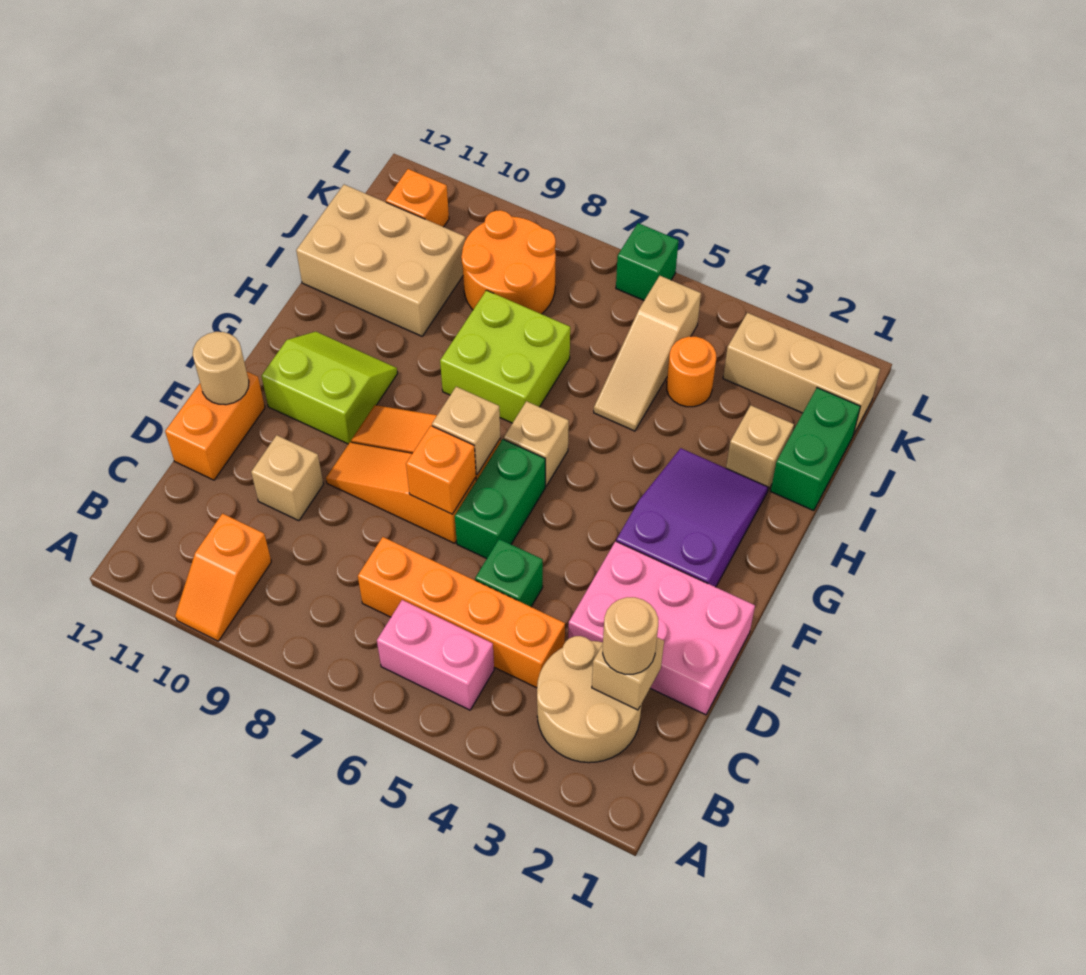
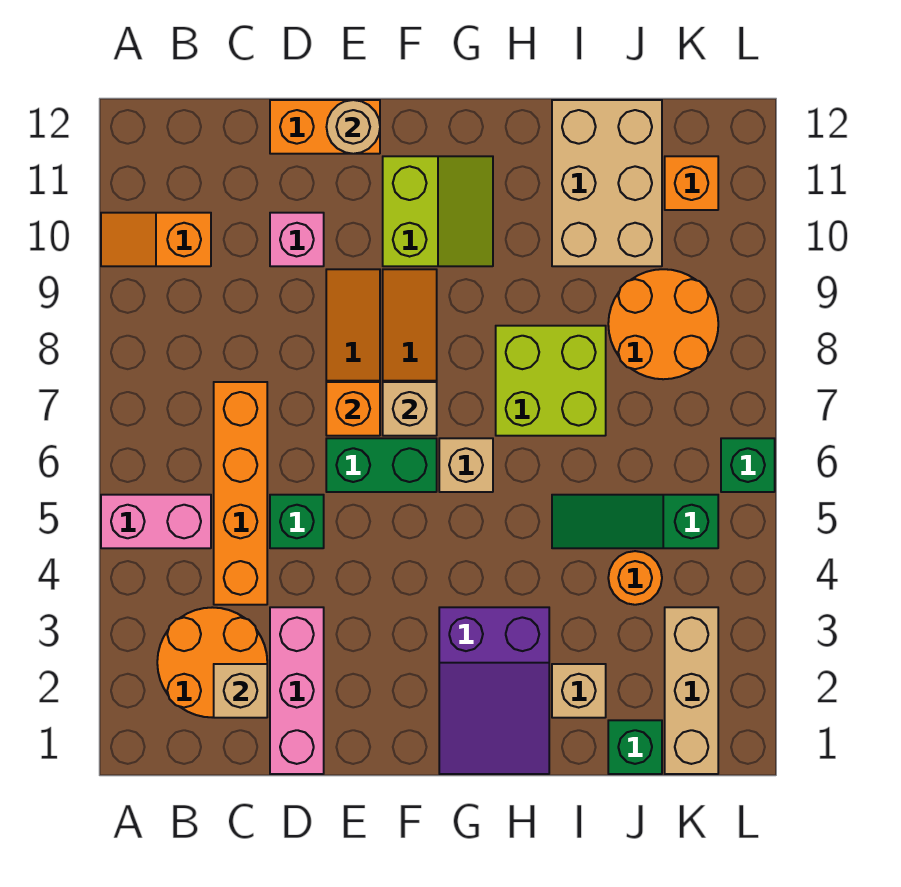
tan 2x2 round brick [537,636,642,763] -> orange 2x2 round brick [157,607,267,718]
pink 1x2 brick [377,600,494,710] -> pink 1x2 brick turned to [101,495,211,548]
tan 1x1 round brick [603,597,658,674] -> none
pink 2x3 brick [568,541,755,715] -> pink 1x3 brick [270,607,324,774]
tan 1x1 brick [251,435,323,521] -> pink 1x1 brick [270,213,324,266]
purple 2x3 slope [616,448,768,587] -> purple 2x3 slope turned to [439,607,549,774]
green 1x2 brick [771,388,860,511] -> green 1x1 brick [608,720,662,774]
tan 1x3 slope [594,276,701,431] -> green 1x3 slope [552,495,718,548]

